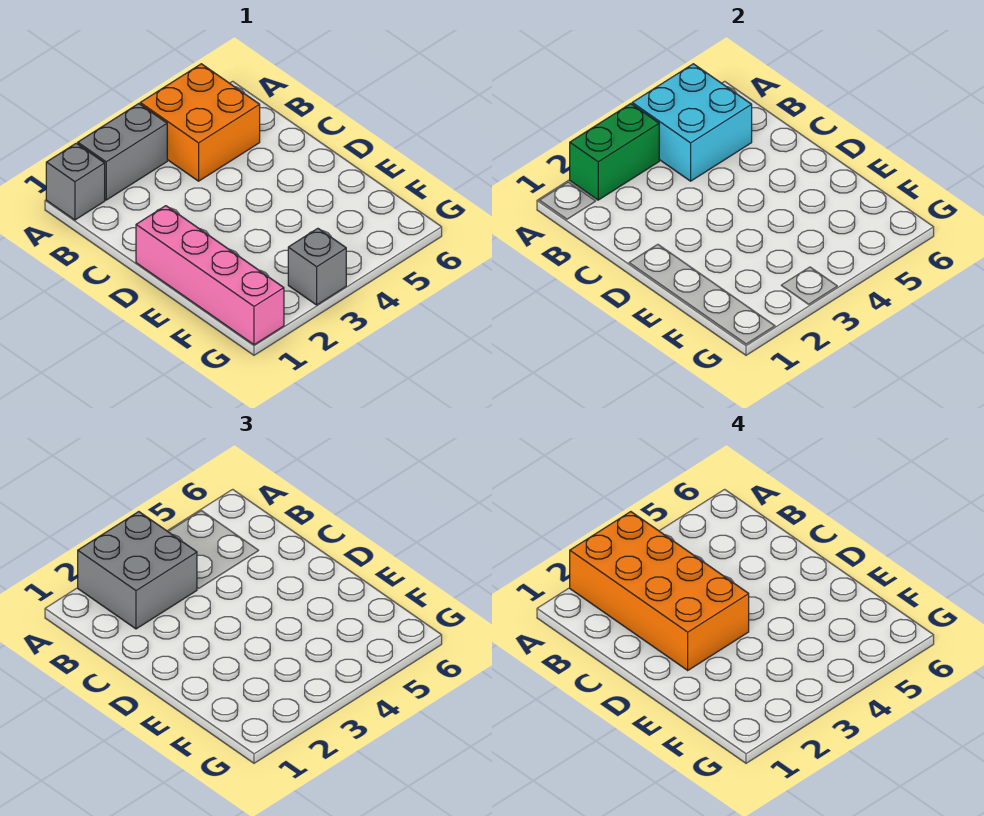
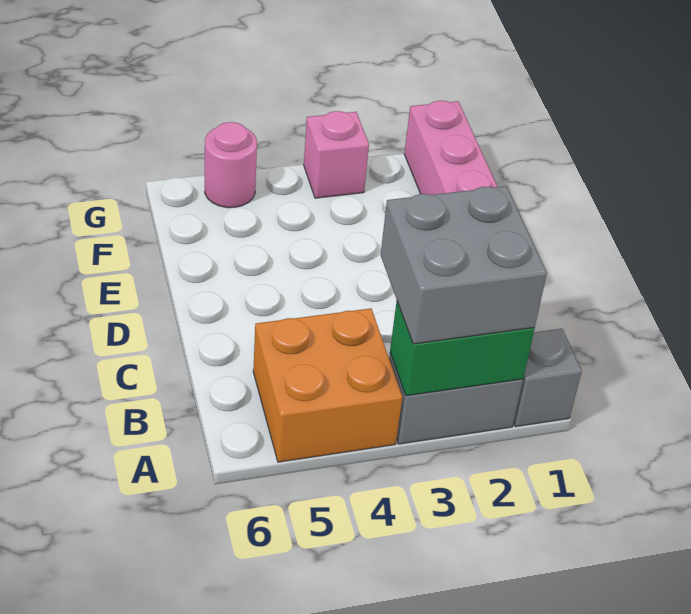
orange 2x4 brick [570,512,749,670] -> none
cyan 2x2 brick [632,64,752,181] -> none
grey 1x1 brick [288,228,346,305] -> pink 1x1 brick [304,111,369,198]
none -> pink 1x1 round brick [205,122,257,208]

